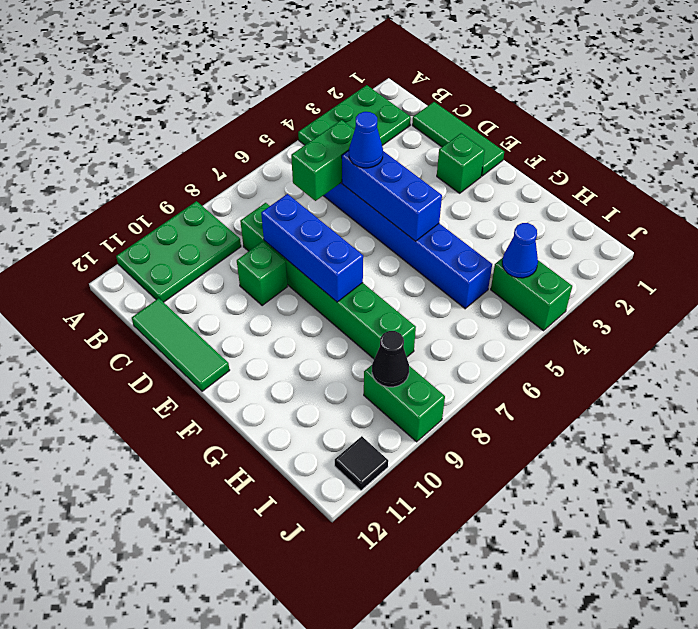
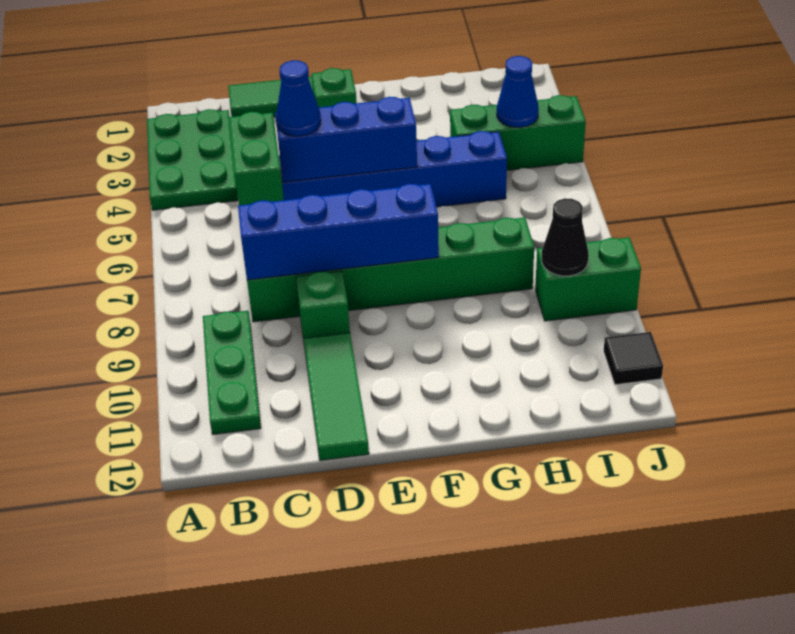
green 2x3 plate [116,201,241,302] -> green 1x3 plate [203,311,261,435]
green 1x3 tile [132,298,230,391] -> green 1x3 tile turned to [304,333,369,461]
blue 1x3 brick [261,194,363,302] -> blue 1x4 brick [238,184,439,280]
green 1x2 brick [491,258,572,331] -> green 1x3 brick [450,95,586,170]

